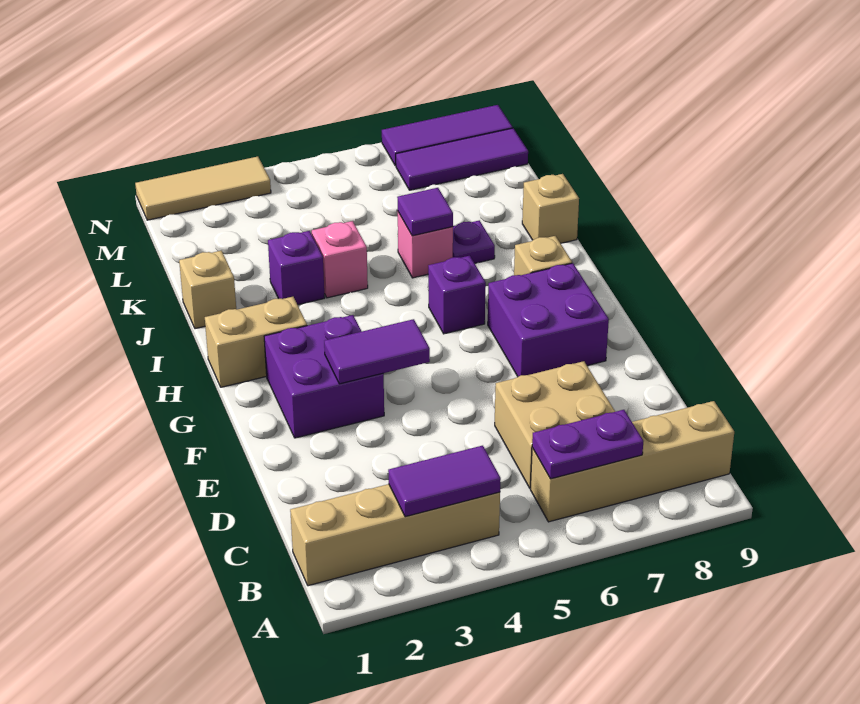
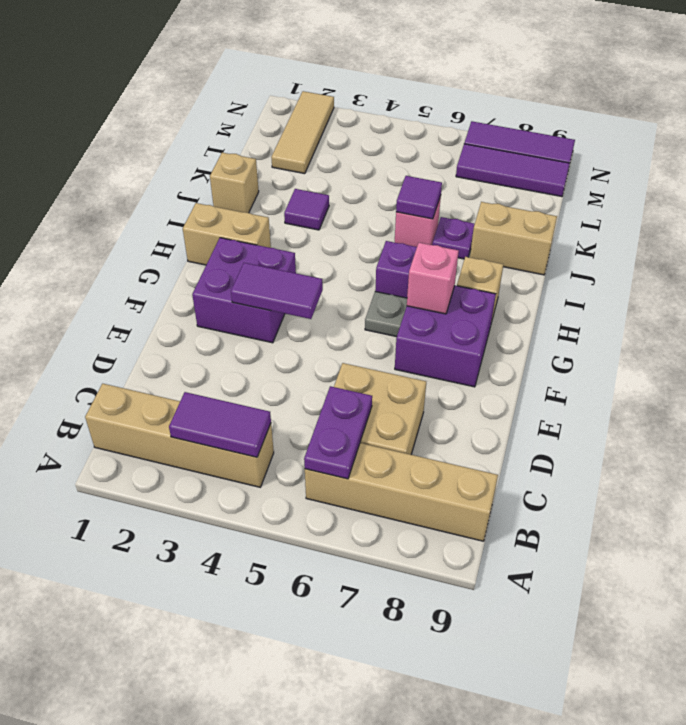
purple 1x2 plate [532,410,643,479] -> purple 1x2 plate turned to [304,386,372,479]
none -> grey 1x1 plate [365,292,407,337]
purple 1x1 brick [268,231,325,305] -> purple 1x1 tile [284,189,329,230]
pink 1x1 brick [312,221,368,298] -> pink 1x1 brick moved to [407,243,459,314]
tan 1x1 brick [522,174,579,243] -> tan 1x2 brick [470,202,557,275]
tan 1x3 tile [135,156,271,220] -> tan 1x3 tile turned to [271,91,334,174]

